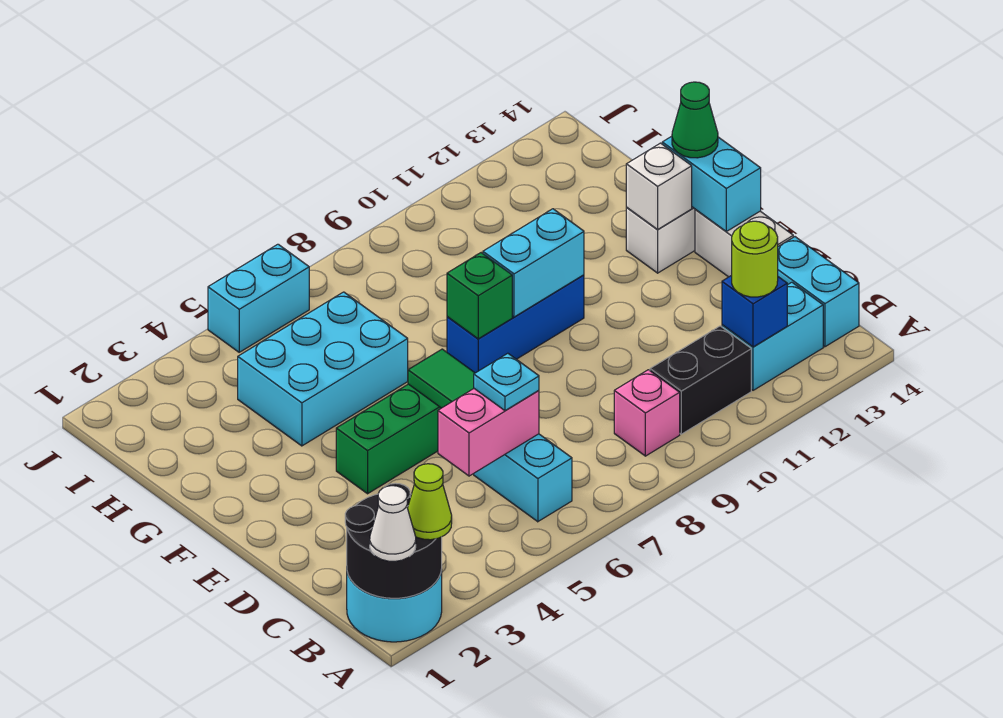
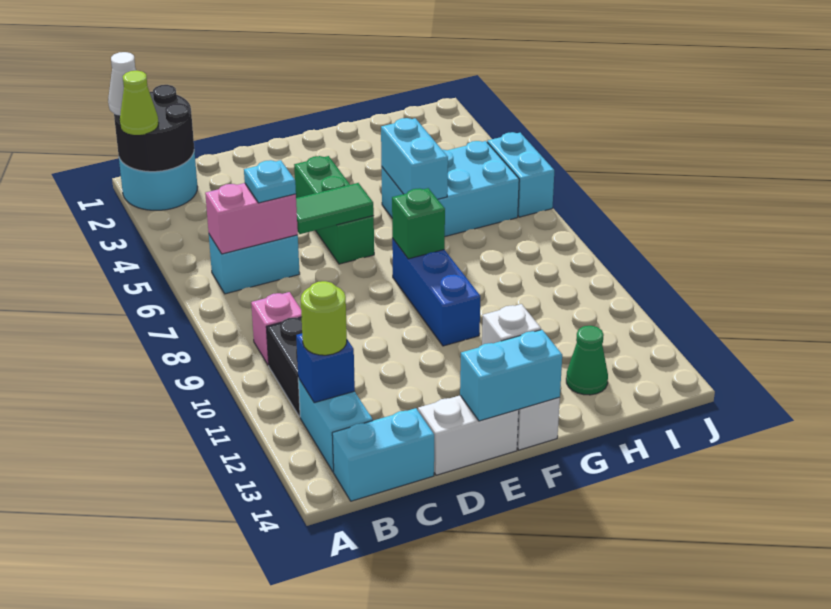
pink 1x2 brick [438,389,539,476] -> pink 1x2 brick turned to [205,183,298,254]
cyan 1x2 brick [483,209,584,317] -> cyan 1x2 brick moved to [381,118,448,199]
green 1x1 cone [672,82,718,158] -> green 1x1 cone moved to [566,326,608,395]
cyan 2x3 brick [238,292,408,446] -> cyan 2x3 brick turned to [381,141,519,236]

